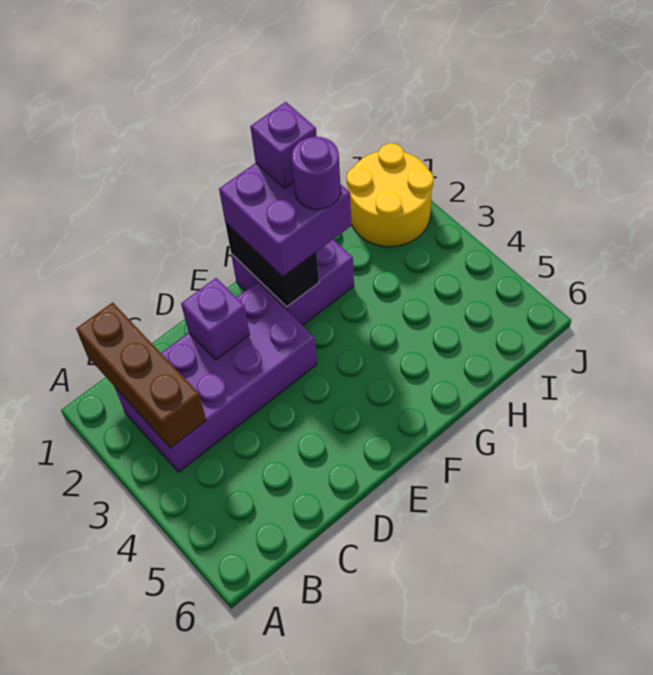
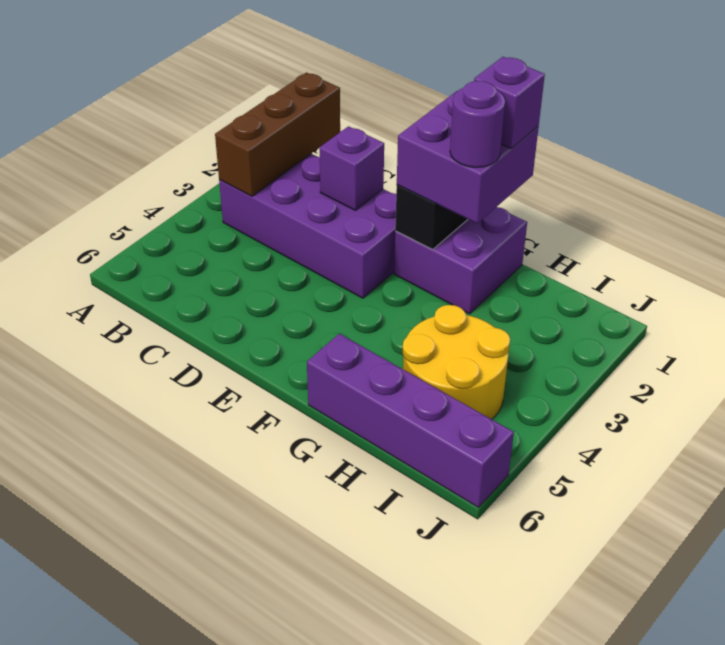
none -> purple 1x4 brick [307,334,514,507]
yellow 2x2 round brick [346,143,434,247] -> yellow 2x2 round brick moved to [403,305,510,419]

